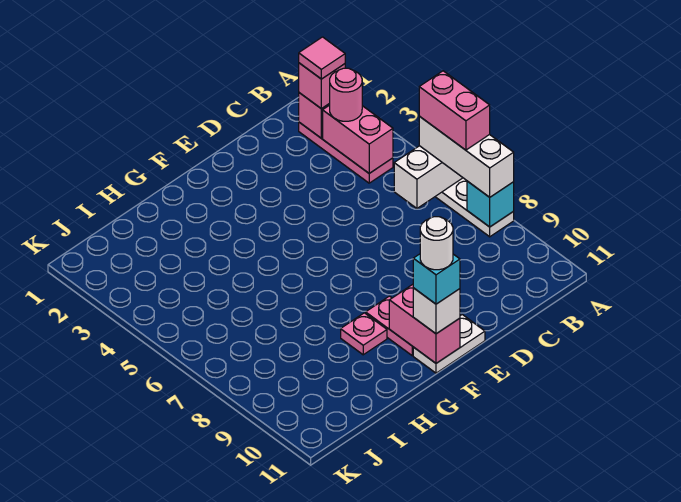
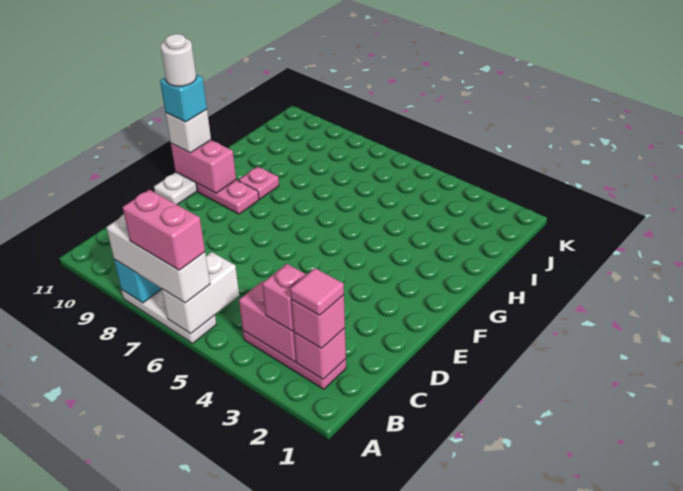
pink 1x1 round brick [329,68,362,121] -> pink 1x1 brick [262,264,307,331]

